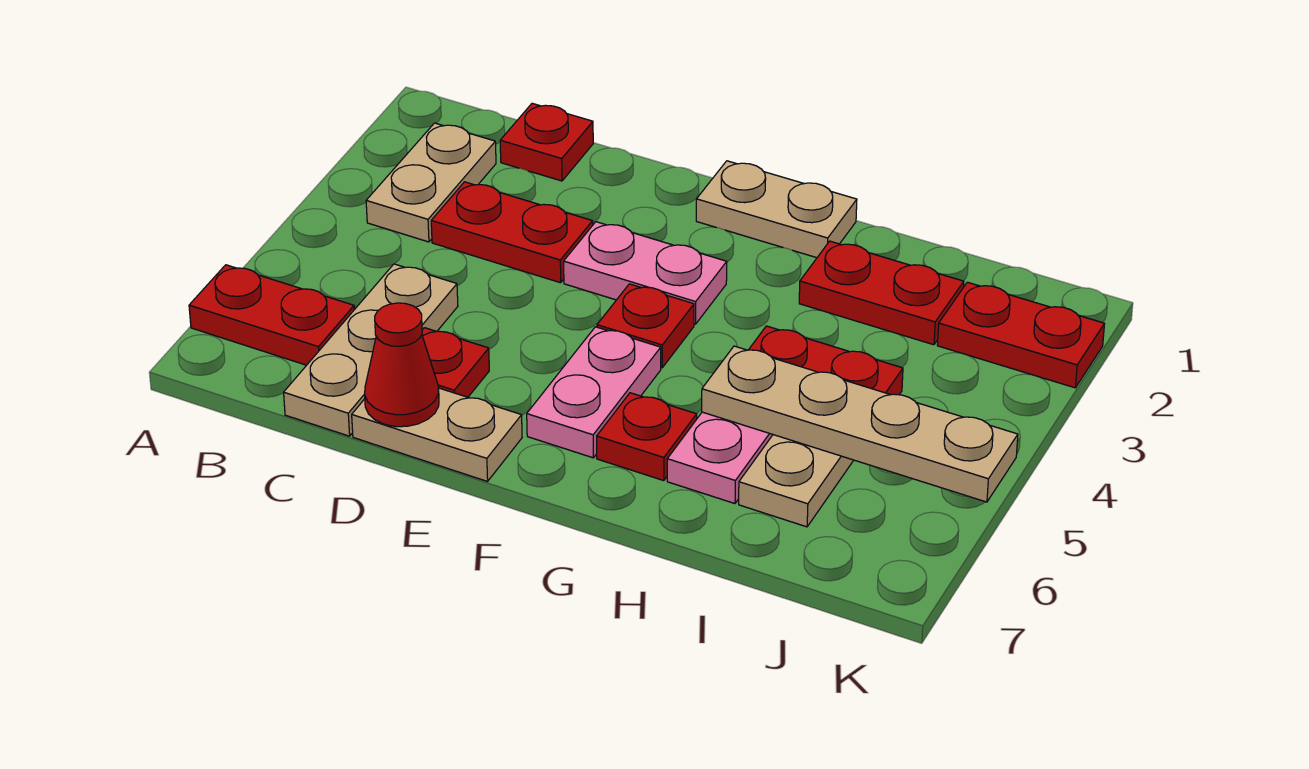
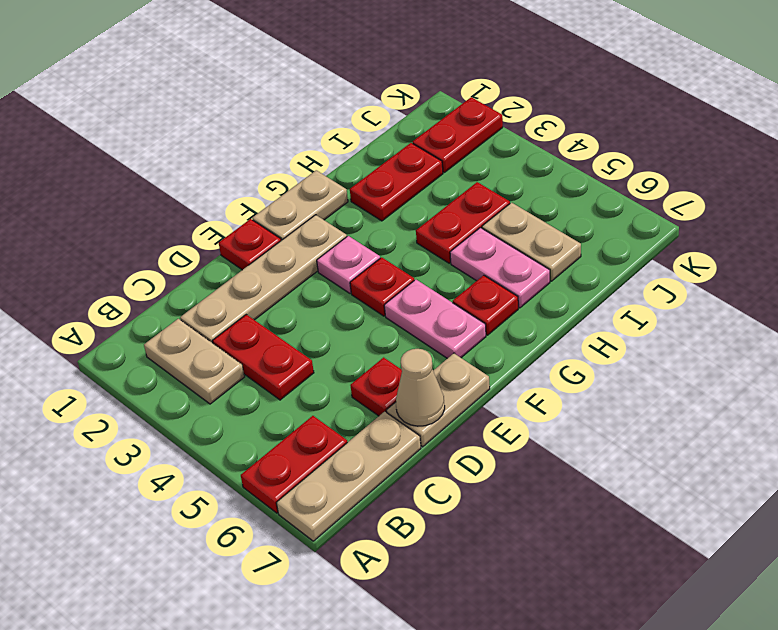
red 1x1 plate [500,103,593,181] -> red 1x1 plate moved to [219,219,281,270]
red 1x2 plate [431,182,593,283] -> red 1x2 plate turned to [213,315,314,400]
tan 1x3 plate [284,264,458,436] -> tan 1x3 plate turned to [277,411,421,541]
red 1x1 cone [365,303,439,427] -> tan 1x1 cone [396,349,445,426]
pink 1x2 plate [564,222,727,324] -> pink 1x1 plate [317,236,380,293]
tan 1x4 plate [702,346,1018,502] -> tan 1x4 plate moved to [180,215,347,343]

